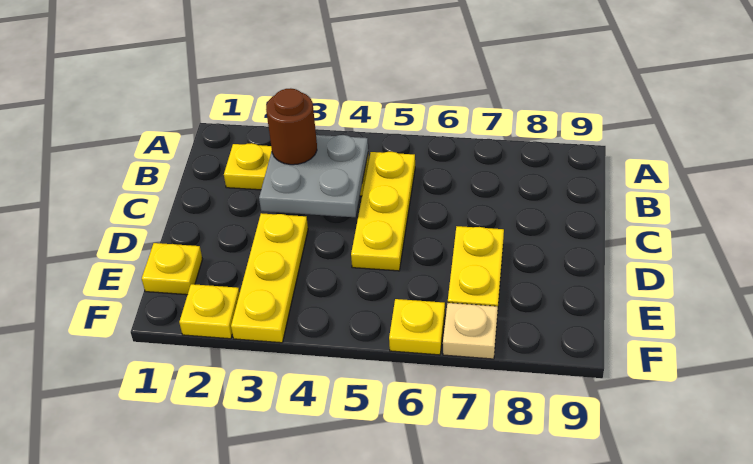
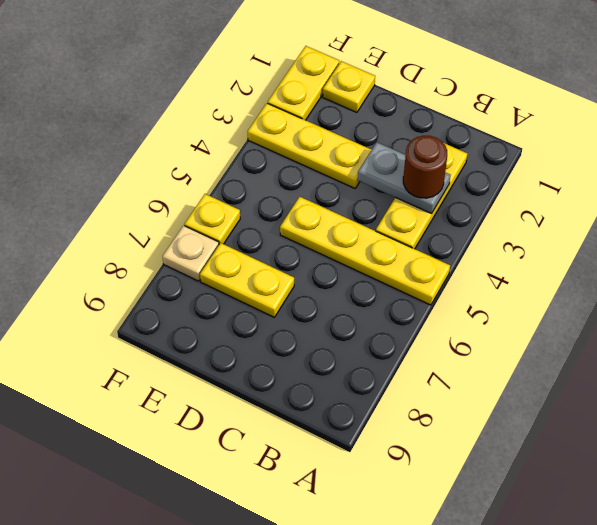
grey 2x2 plate [259,135,368,217] -> grey 1x2 plate [358,142,451,214]
yellow 1x3 plate [351,152,415,271] -> yellow 1x4 plate [280,197,450,305]
yellow 1x1 plate [179,284,240,339] -> yellow 1x2 plate [268,46,339,120]

